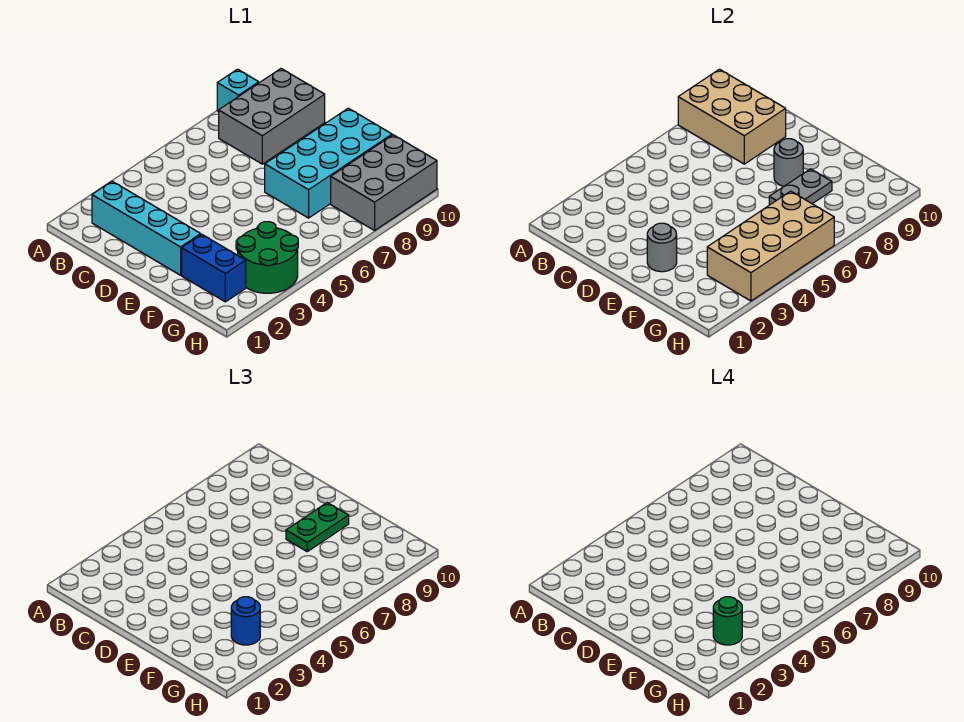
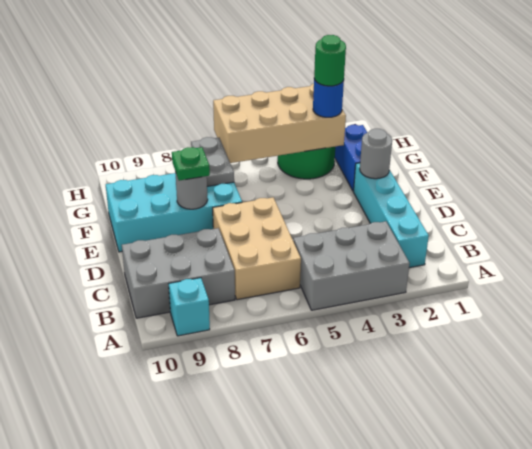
tan 2x3 brick [678,69,786,164] -> tan 2x3 brick moved to [213,198,301,300]
green 1x2 plate [286,503,349,552] -> green 1x1 plate [172,147,210,181]
grey 1x2 plate [769,169,832,205] -> grey 1x2 plate turned to [191,137,234,186]
grey 2x3 brick [331,135,437,230] -> grey 2x3 brick moved to [293,221,410,310]

